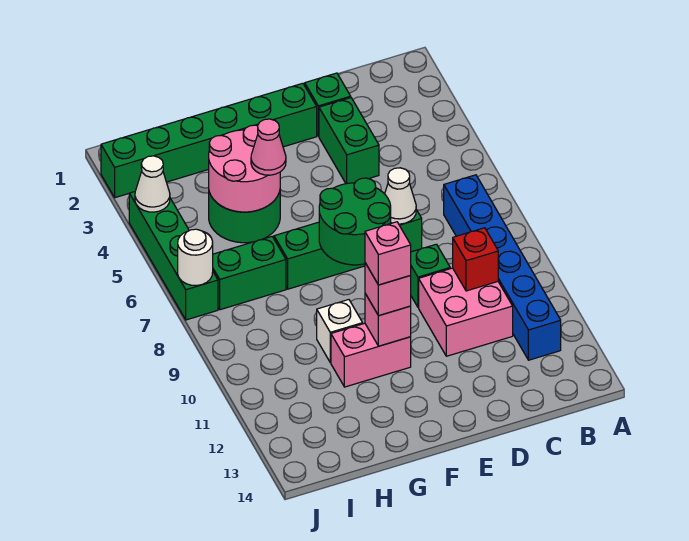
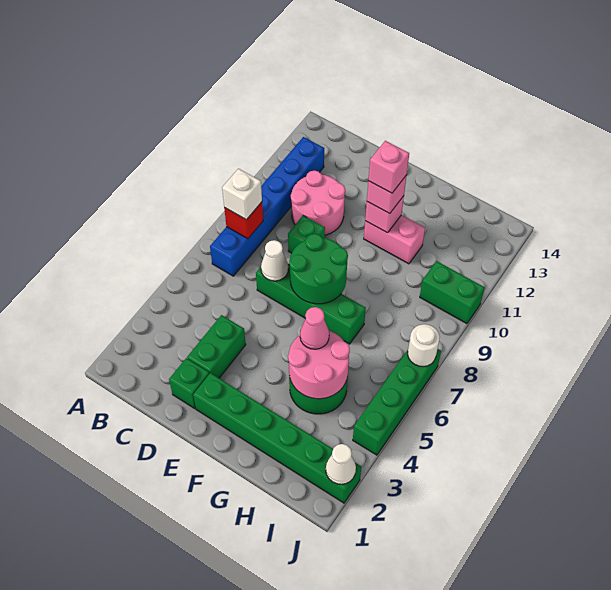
pink 2x2 brick [419,268,513,356] -> pink 2x2 round brick [291,171,345,235]
red 1x1 brick [453,228,498,291] -> red 1x1 brick moved to [224,202,263,239]
white 1x1 brick [317,300,363,363] -> white 1x1 brick moved to [222,169,262,220]
green 1x2 brick [213,237,286,310] -> green 1x2 brick moved to [420,261,485,324]
white 1x1 cone [135,156,170,212] -> white 1x1 cone moved to [326,444,356,484]

